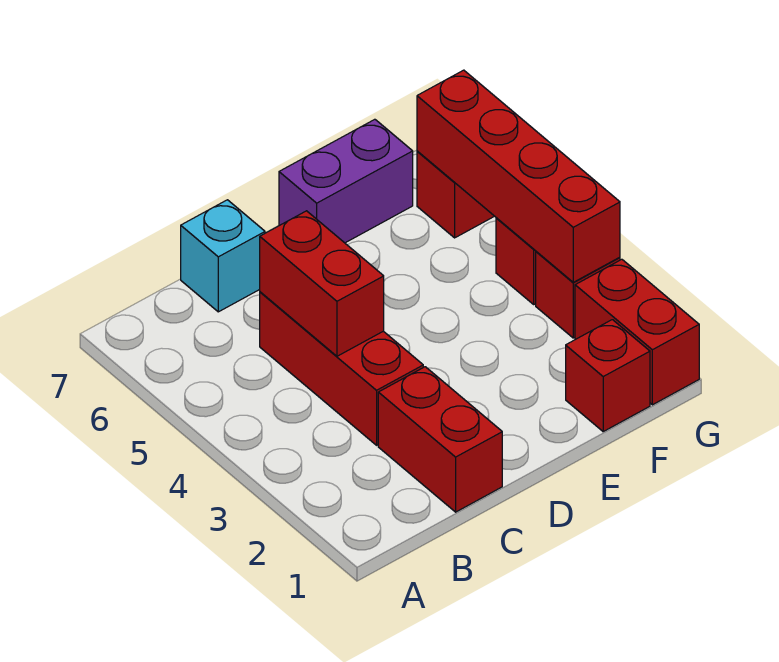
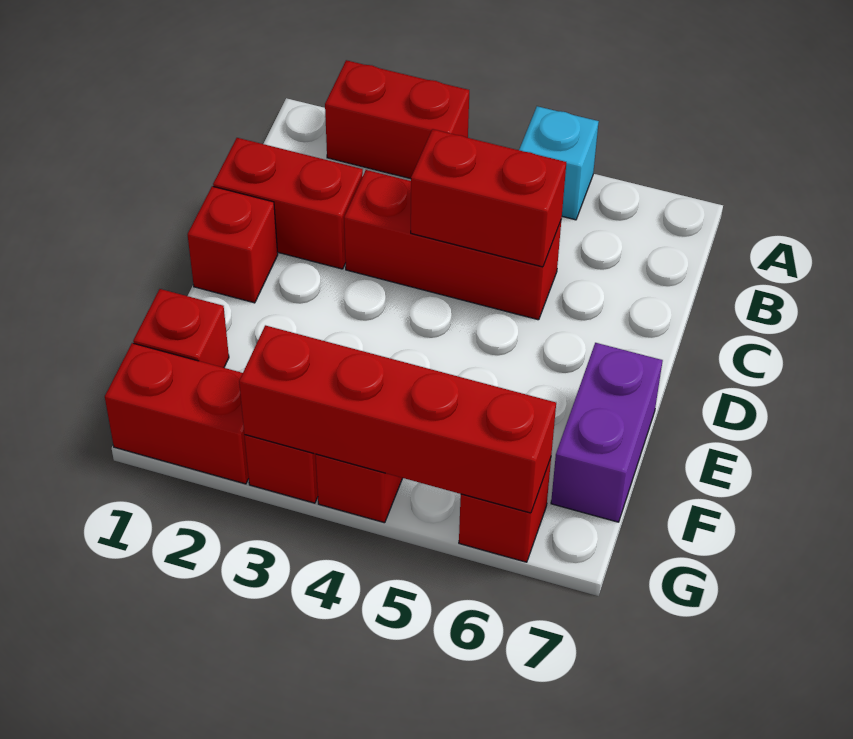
none -> red 1x2 brick [325,60,469,179]
cyan 1x1 brick [181,200,265,312] -> cyan 1x1 brick moved to [519,106,599,220]
none -> red 1x1 brick [188,186,278,303]

